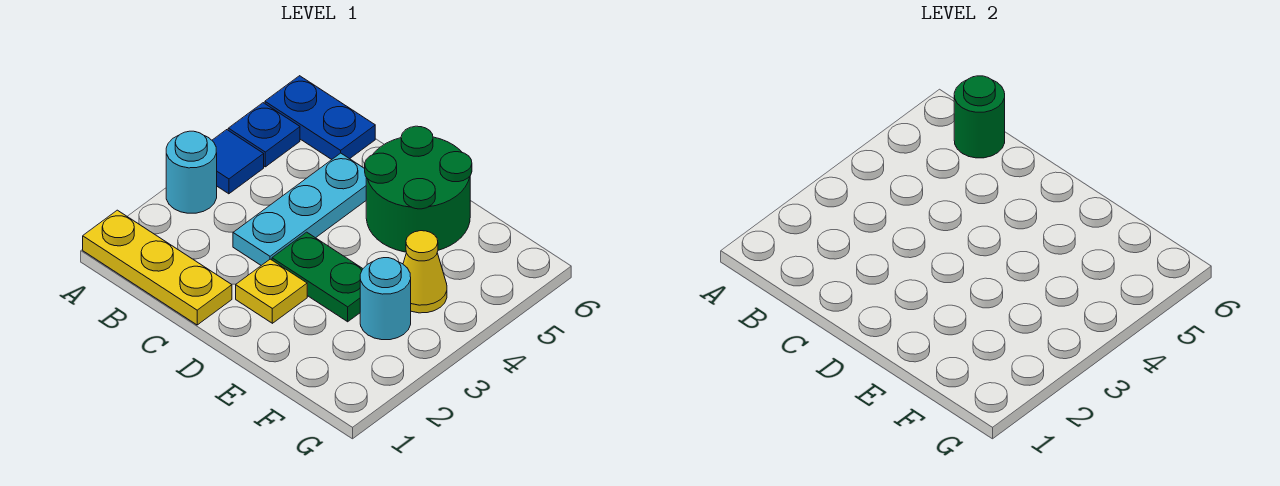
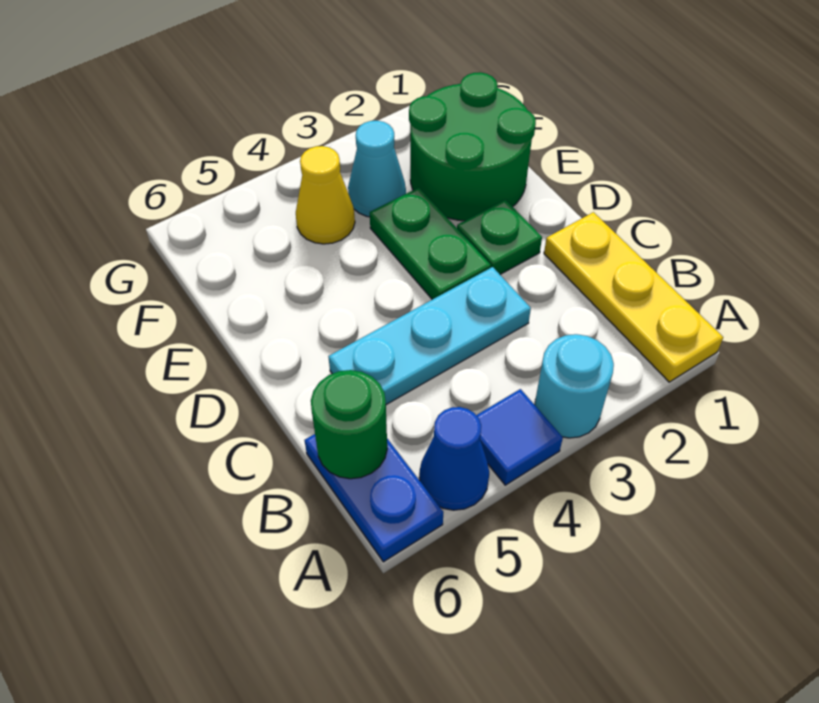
blue 1x1 plate [228,103,300,167] -> blue 1x1 cone [419,407,489,510]
yellow 1x1 plate [236,259,307,323] -> green 1x1 plate [457,200,542,274]
green 2x2 round brick [365,126,472,252] -> green 2x2 round brick moved to [409,72,536,221]
cyan 1x1 round brick [360,258,411,340] -> cyan 1x1 cone [348,121,406,217]

